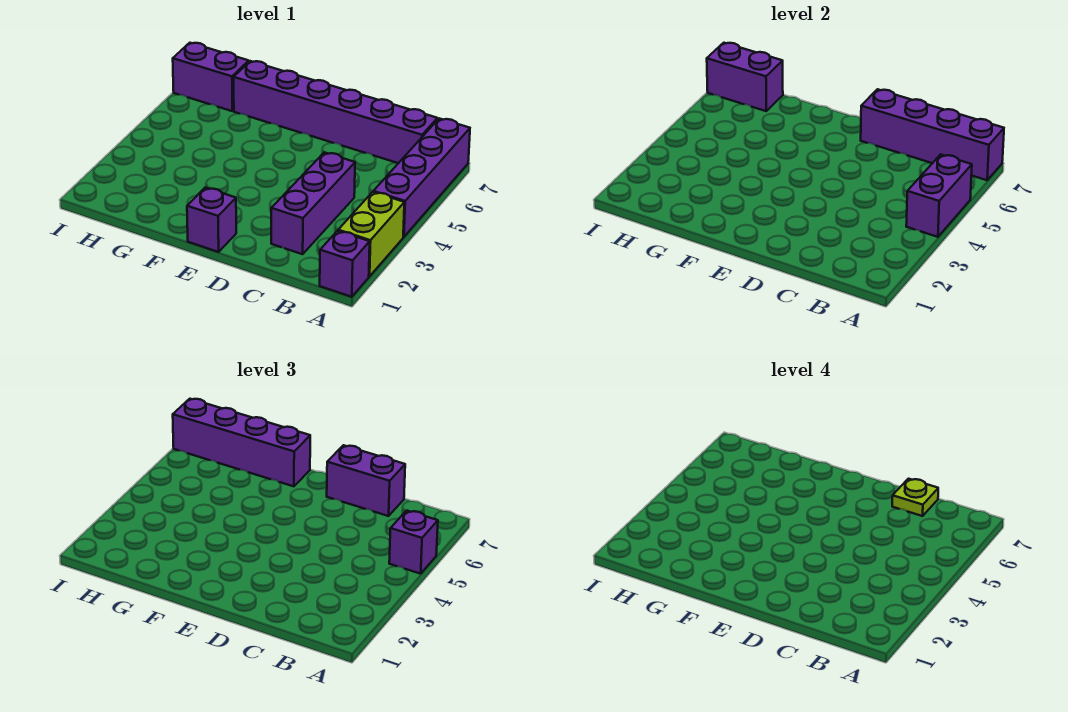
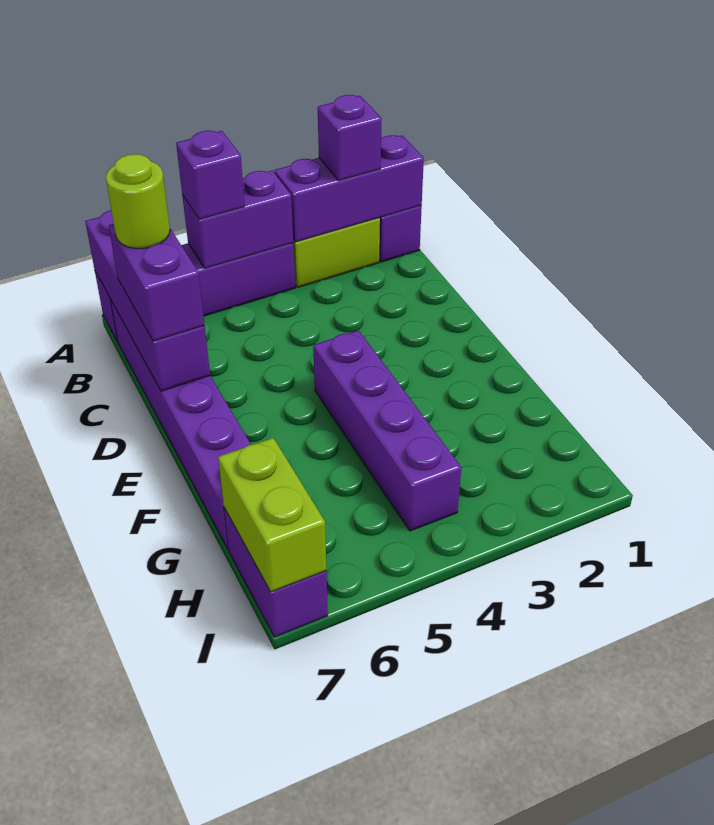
purple 1x3 brick [271,152,355,254] -> purple 1x3 brick moved to [275,135,424,242]
lime 1x1 plate [892,479,938,516] -> lime 1x1 round brick [106,154,170,248]
purple 1x1 brick [187,188,236,252] -> purple 1x1 brick moved to [318,95,382,181]
purple 1x4 brick [173,399,310,486] -> purple 1x4 brick moved to [313,330,461,531]
purple 1x2 brick [707,43,783,111] -> lime 1x2 brick [218,438,326,592]

